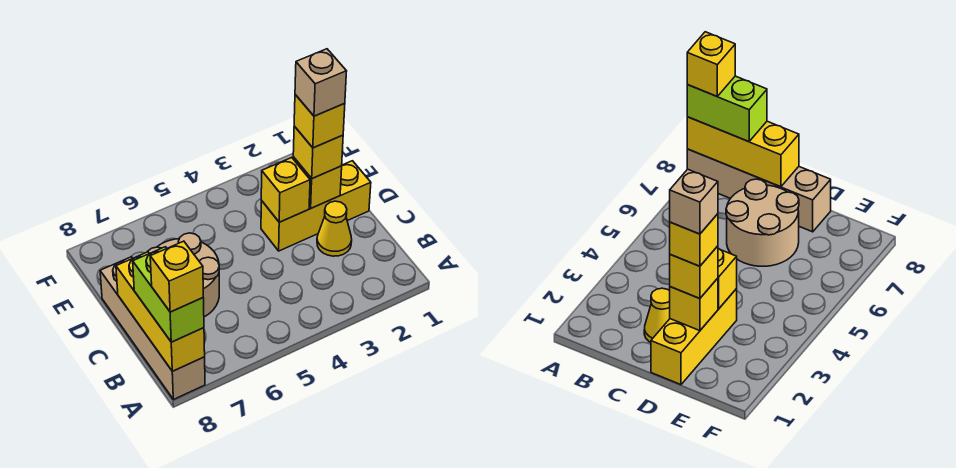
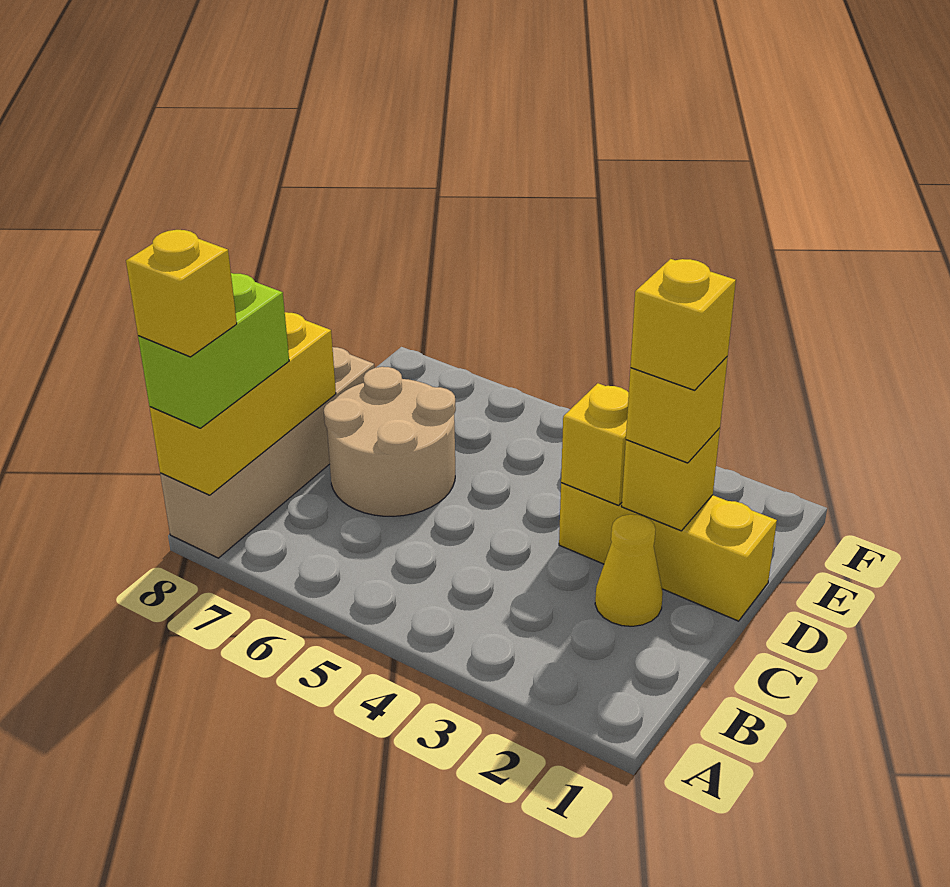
tan 1x1 brick [295,49,347,116] -> none

